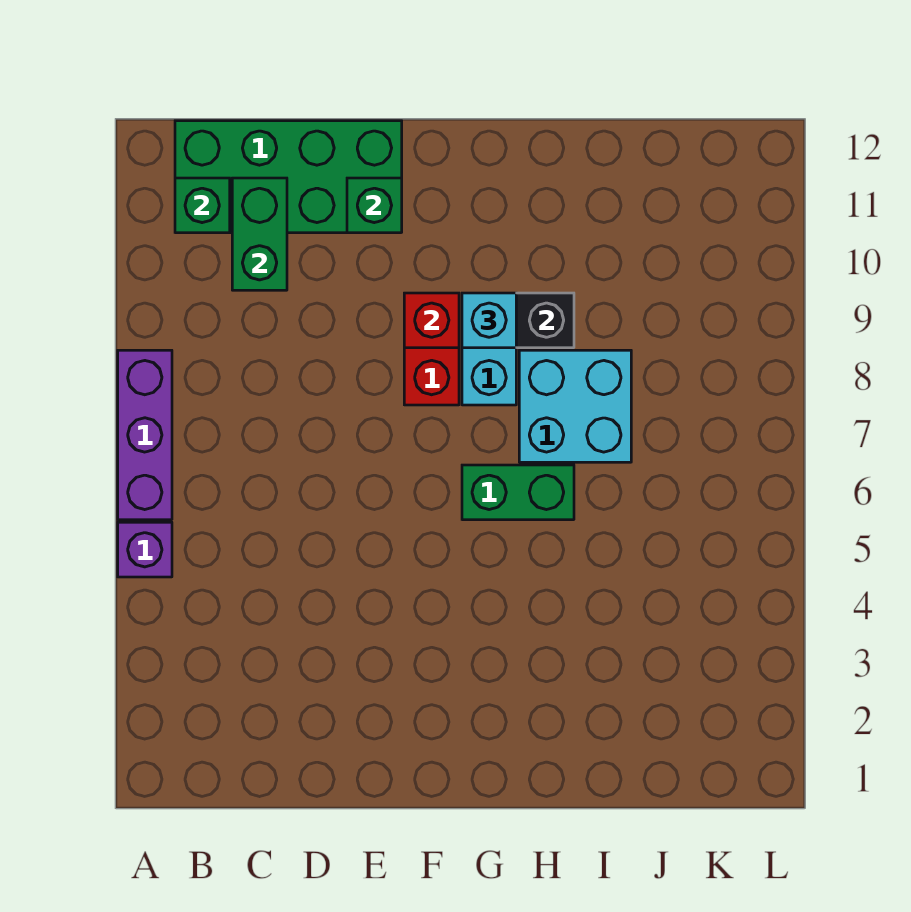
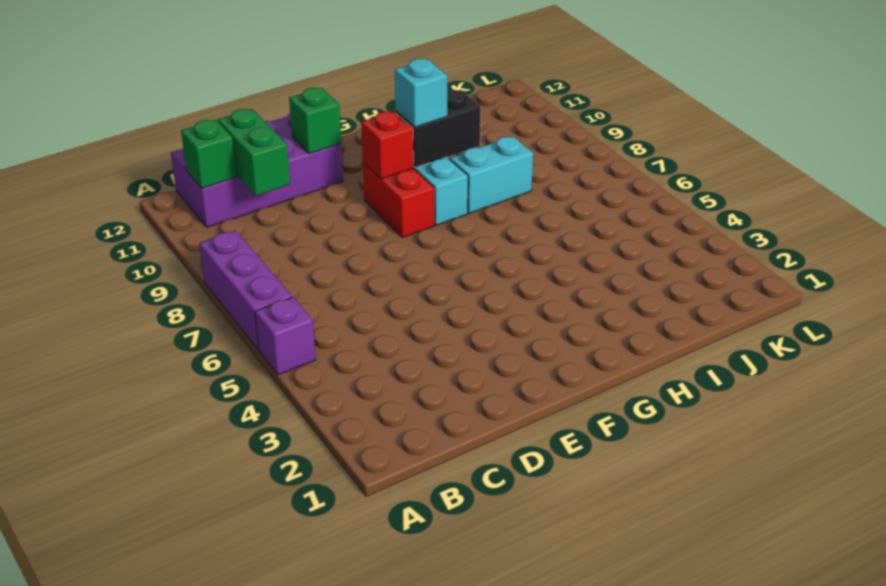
green 2x4 brick [175,121,402,233] -> purple 2x4 brick [171,114,343,227]
green 1x2 brick [462,465,574,520] -> none
cyan 2x2 brick [519,350,631,462] -> cyan 1x2 brick [450,136,533,213]

